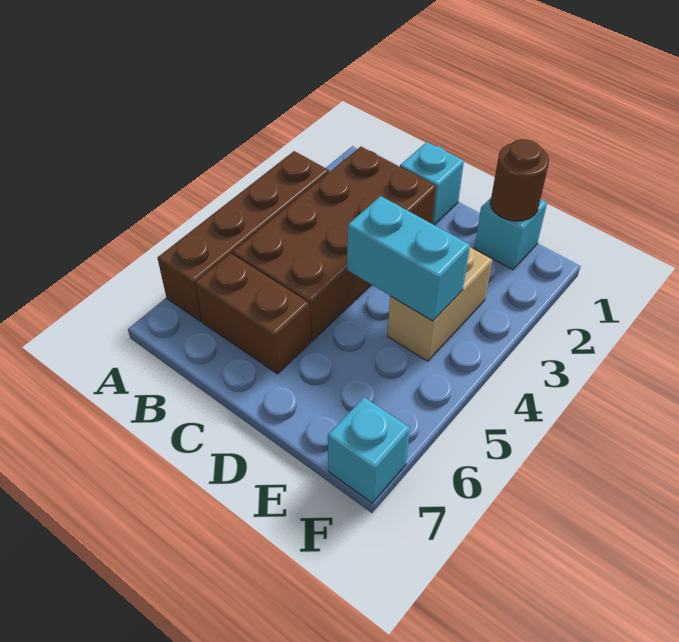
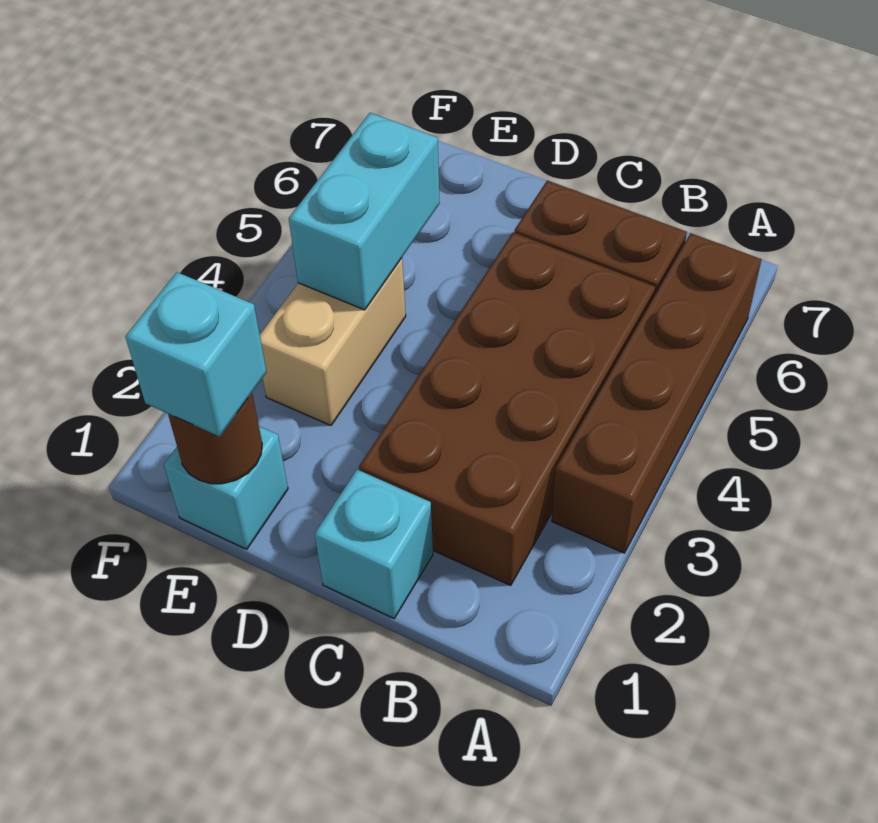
cyan 1x2 brick [347,196,470,321] -> cyan 1x2 brick turned to [289,113,440,310]
cyan 1x1 brick [328,397,410,503] -> cyan 1x1 brick moved to [125,272,267,437]

